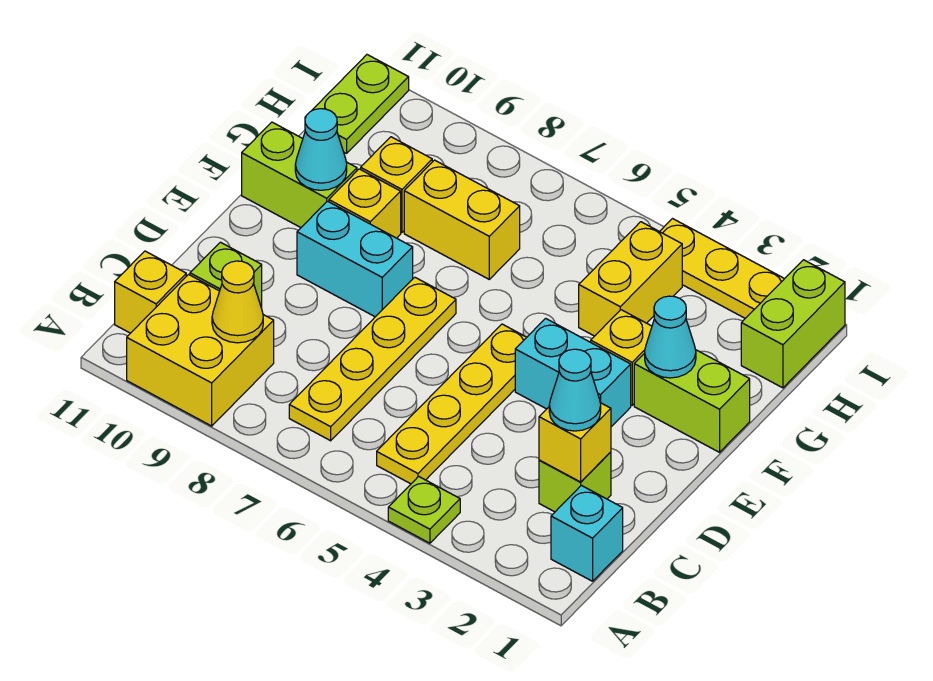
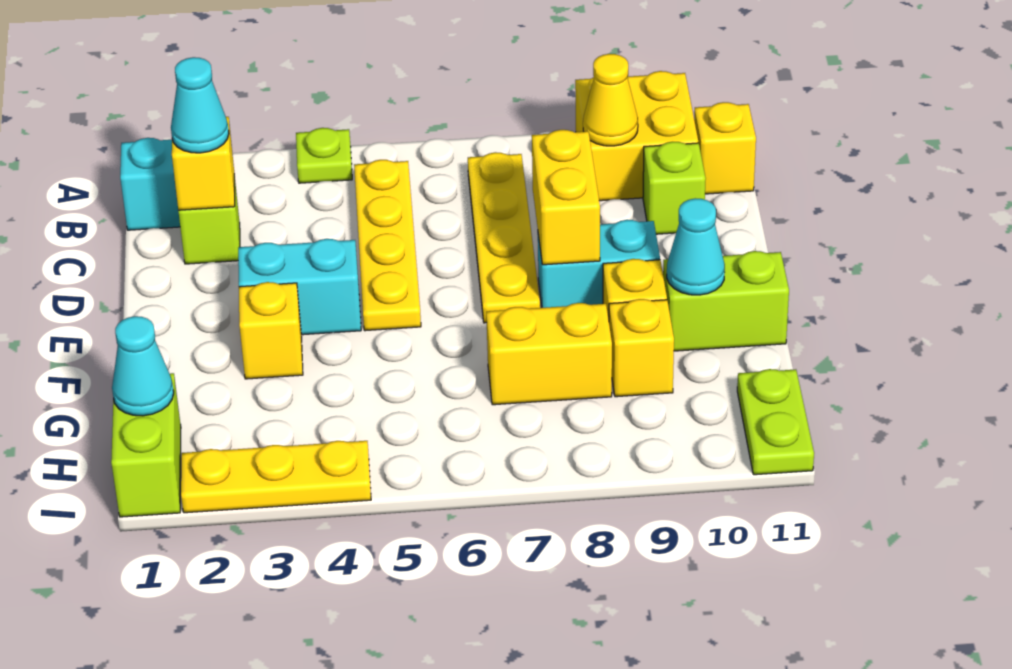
lime 1x2 brick [634,350,750,452] -> none
cyan 1x1 cone [645,296,696,378] -> cyan 1x1 cone moved to [112,316,174,416]
yellow 1x2 brick [579,222,682,336] -> yellow 1x2 brick moved to [532,130,600,265]

